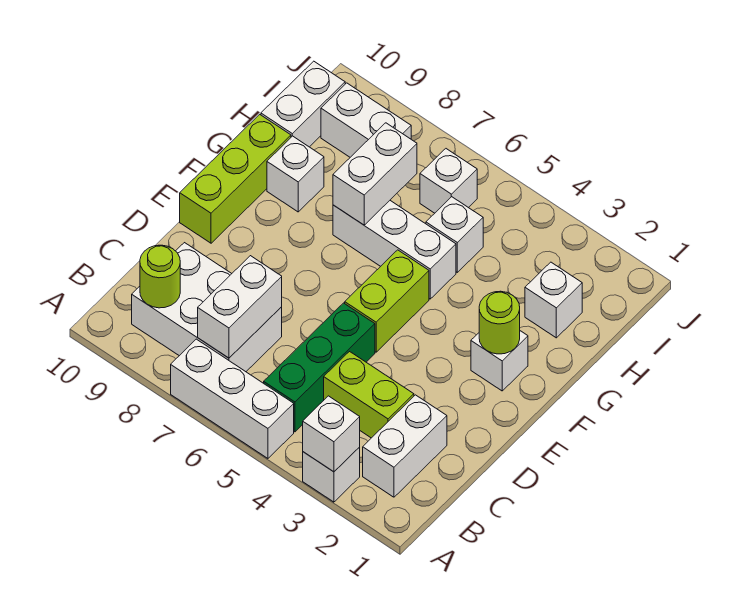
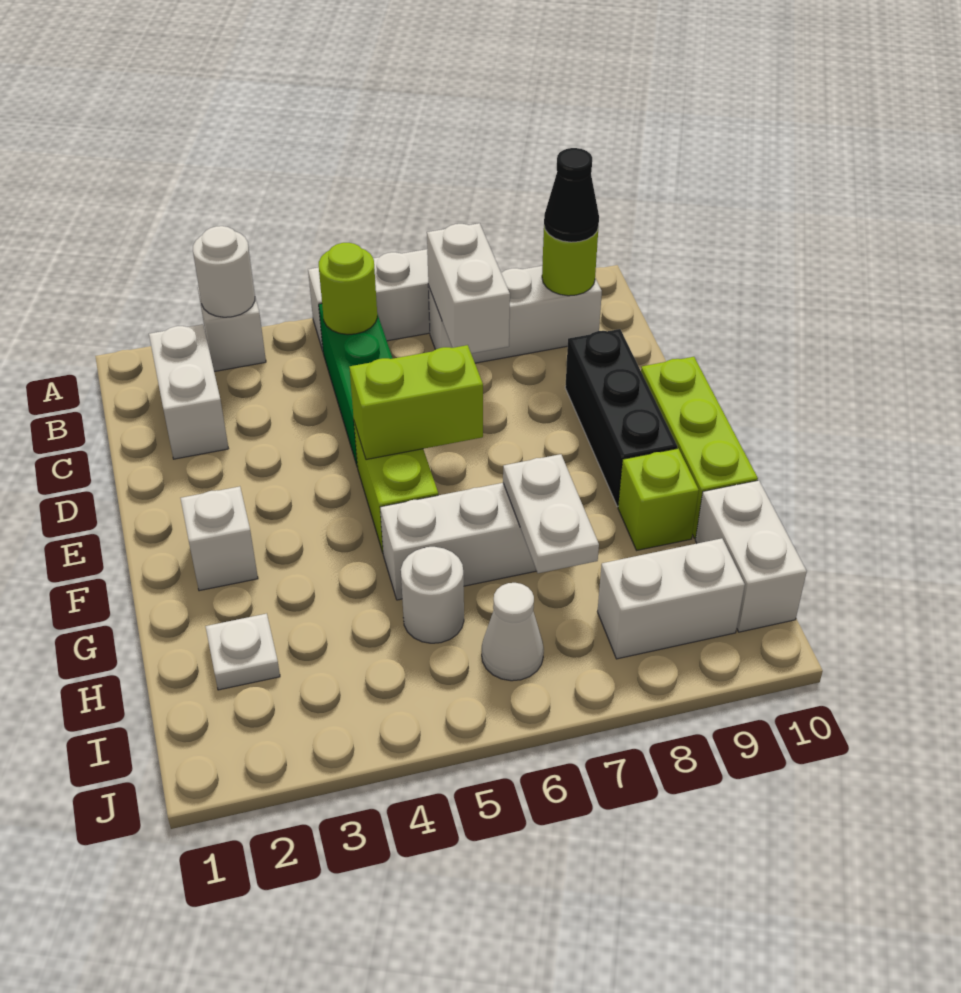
white 1x1 brick [303,396,360,472] -> white 1x1 round brick [193,226,255,317]
white 2x3 brick [132,243,282,372] -> white 1x3 brick [428,266,602,363]
none -> black 1x1 cone [544,148,599,242]
lime 1x2 brick [324,352,414,438] -> lime 1x2 brick moved to [349,345,483,460]
none -> black 1x3 brick [565,329,677,507]
lime 1x1 round brick [479,291,520,354] -> lime 1x1 round brick moved to [319,243,377,335]
white 1x2 brick [333,123,417,225] -> white 1x2 plate [503,454,599,573]
white 1x1 brick [267,136,324,212] -> lime 1x1 brick [618,448,699,550]
white 1x1 brick [525,262,582,338] -> white 1x1 plate [206,614,280,690]
white 1x1 brick [426,197,483,272] -> white 1x1 round brick [401,547,464,643]
white 1x1 brick [420,149,477,213] -> white 1x1 cone [482,583,544,681]

